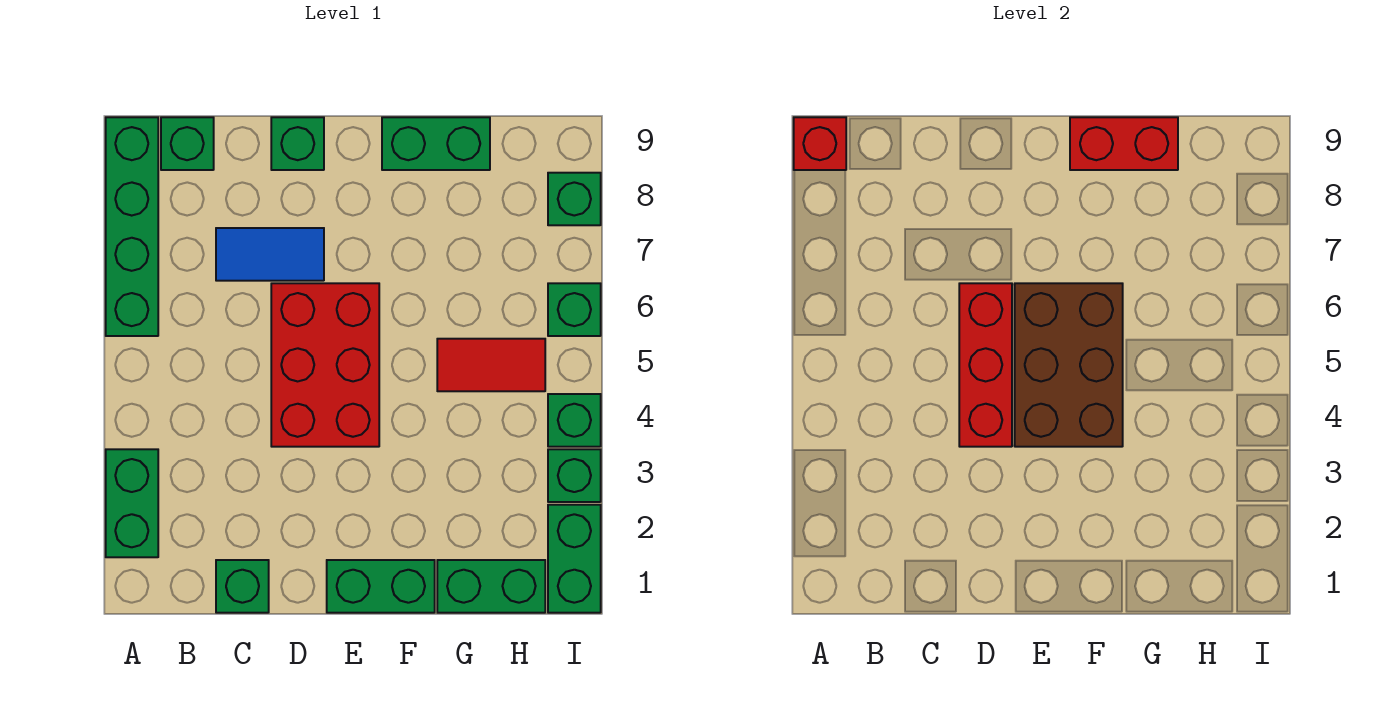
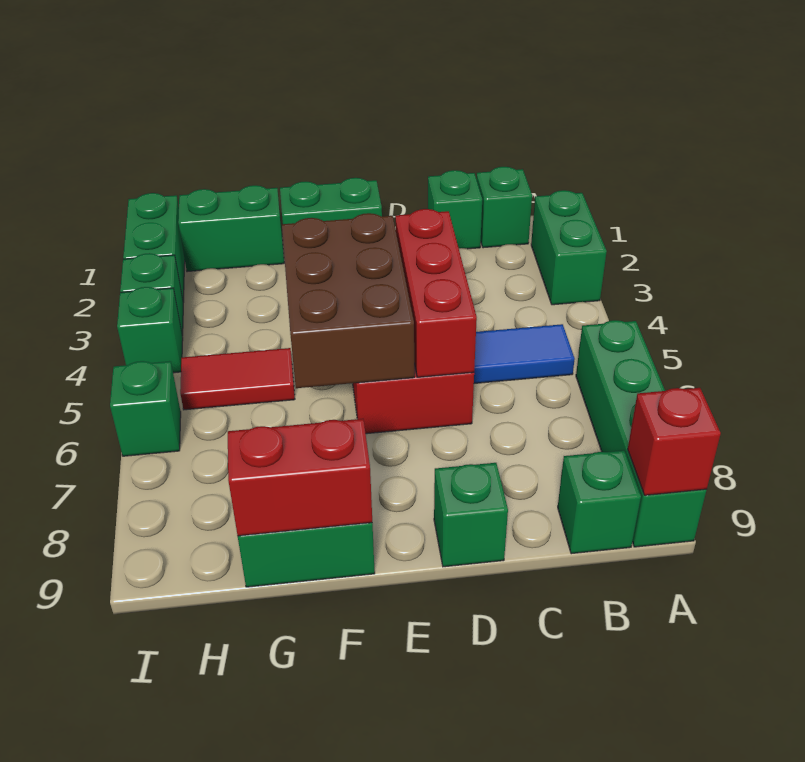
blue 1x2 tile [216,228,324,281] -> blue 1x2 tile moved to [474,324,575,383]
green 1x1 brick [548,173,601,225] -> green 1x1 brick moved to [476,167,532,248]

